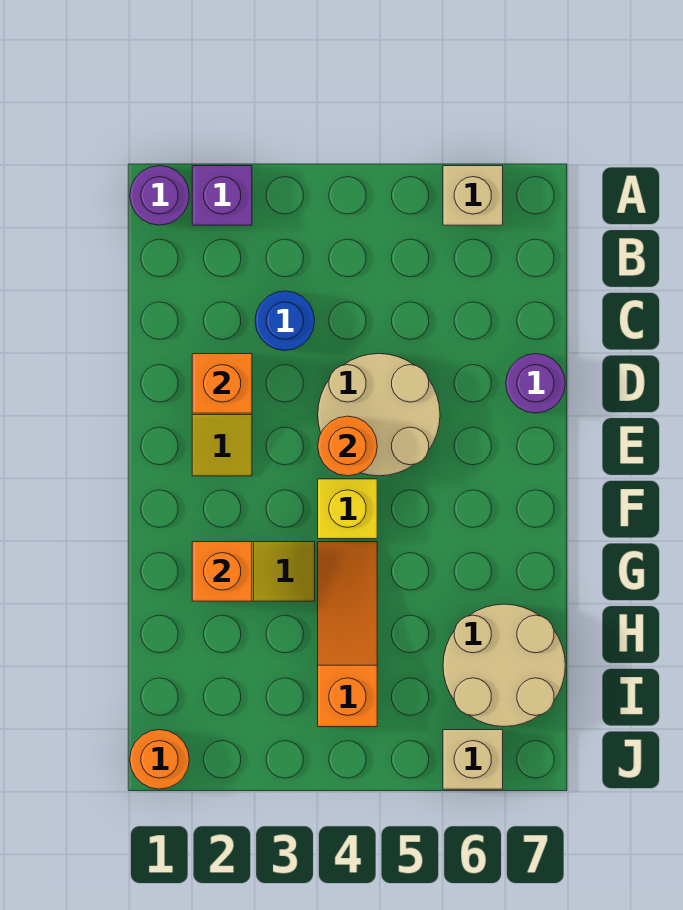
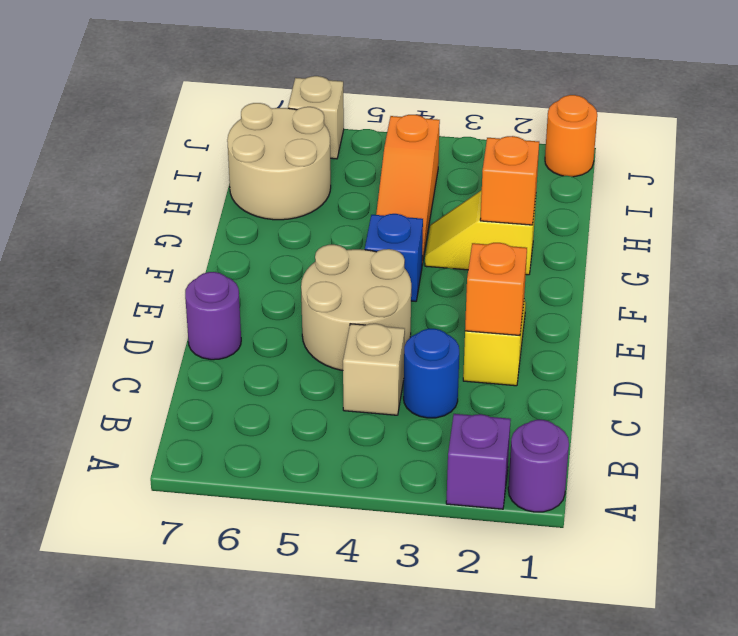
tan 1x1 brick [443,166,503,225] -> tan 1x1 brick moved to [343,324,405,415]
orange 1x1 round brick [318,416,377,476] -> none
yellow 1x1 brick [318,479,377,539] -> blue 1x1 brick [365,214,423,301]

